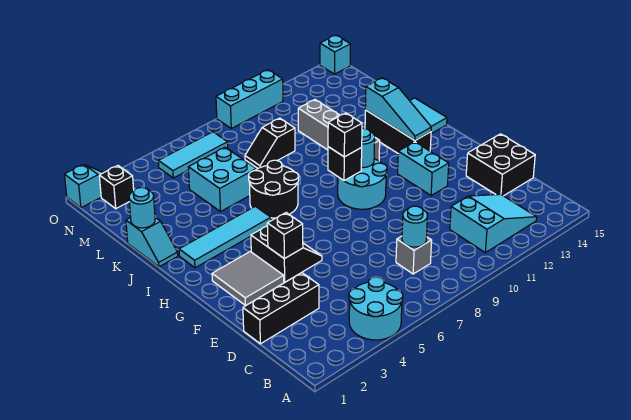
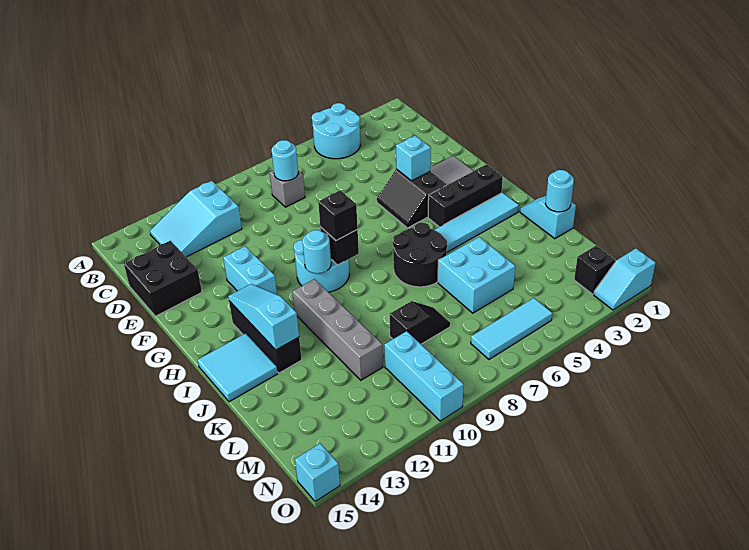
black 1x3 brick [243,273,319,344] -> black 1x3 brick moved to [428,164,503,227]
black 1x1 brick [267,213,303,259] -> cyan 1x1 brick [396,136,431,181]
cyan 1x3 brick [216,70,283,128] -> cyan 1x3 brick turned to [384,331,464,421]

